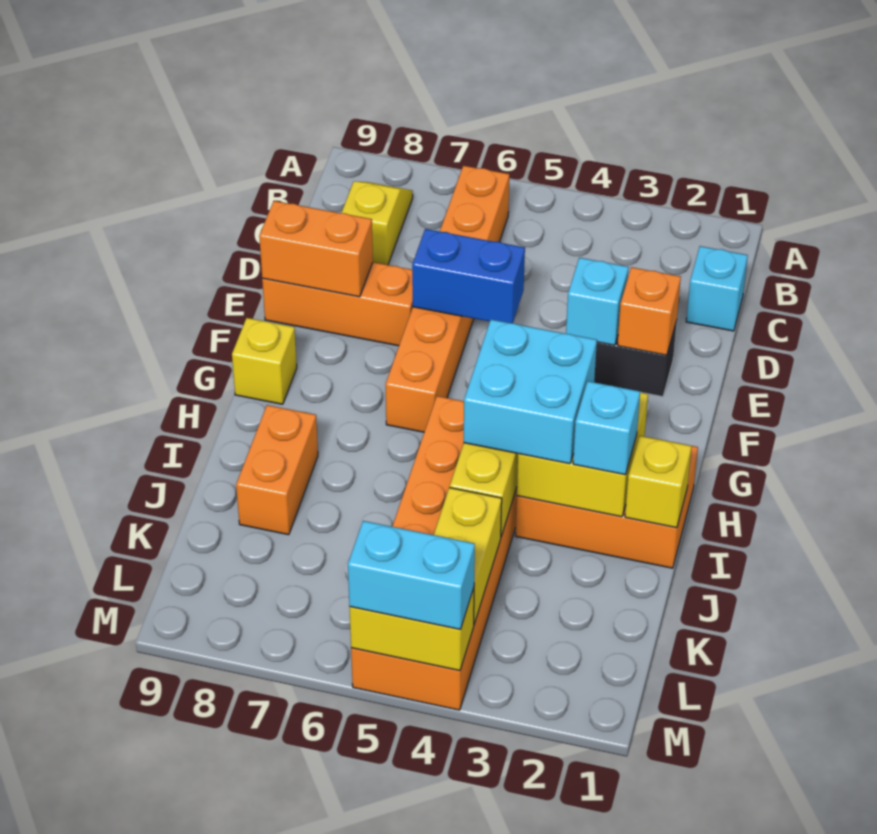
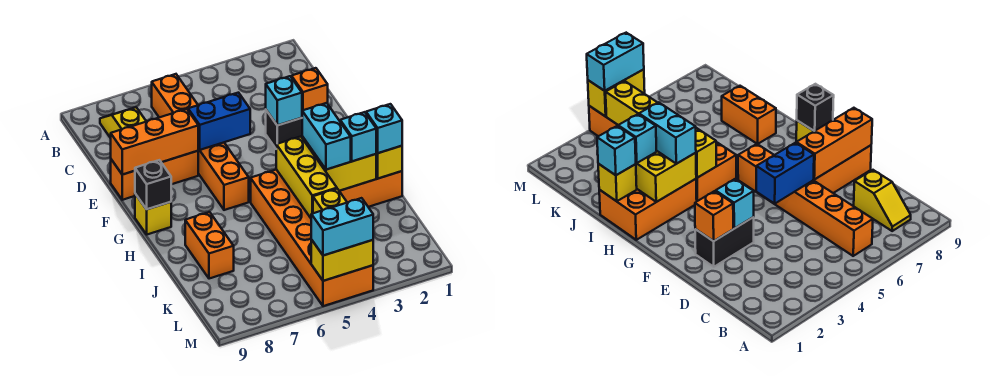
cyan 1x1 brick [686,246,748,331] -> cyan 1x1 brick moved to [366,104,402,153]
orange 1x2 brick [259,201,373,297] -> orange 1x3 brick [111,109,198,175]
none -> black 1x1 brick [135,160,171,209]
cyan 2x2 brick [464,320,597,464] -> cyan 1x2 brick [302,103,351,170]

